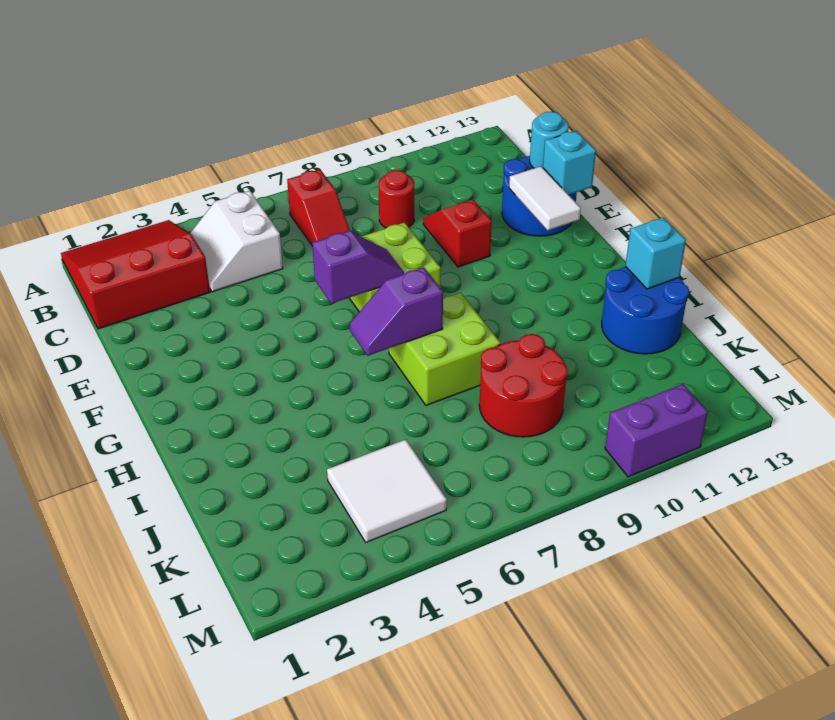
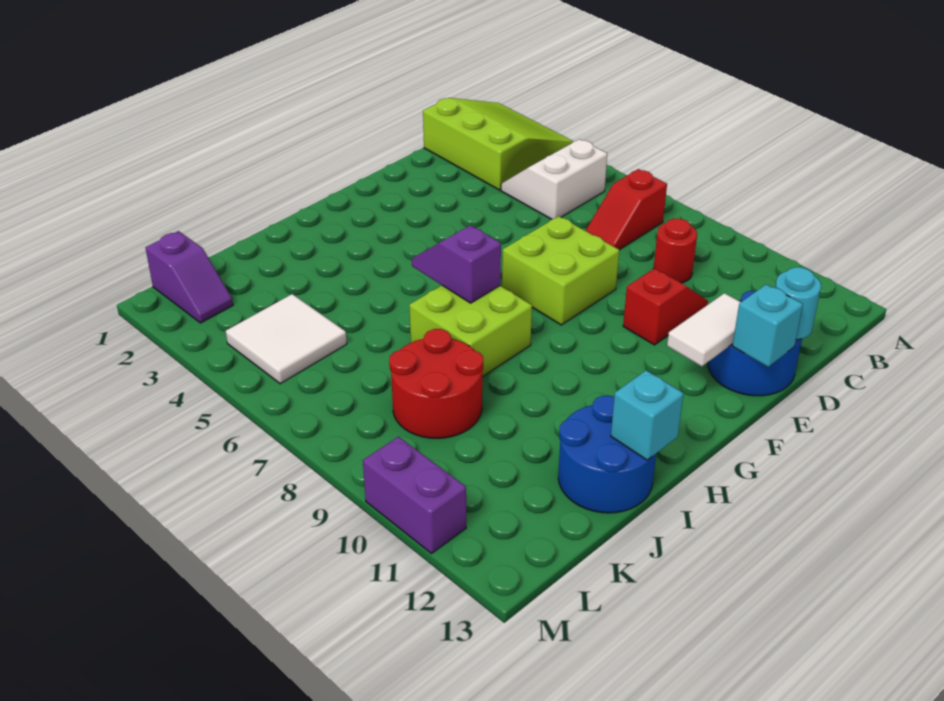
red 3x3 slope [61,220,210,329] -> lime 3x3 slope [423,98,574,190]
purple 1x2 slope [312,231,404,304] -> purple 1x2 slope moved to [146,231,233,323]

